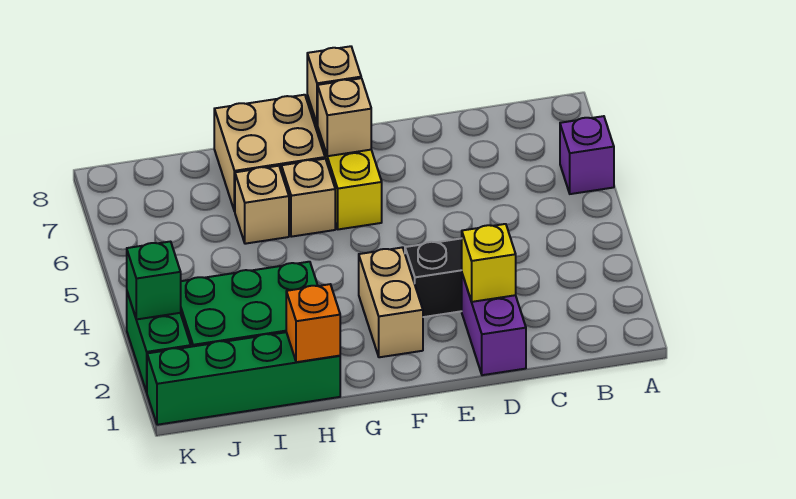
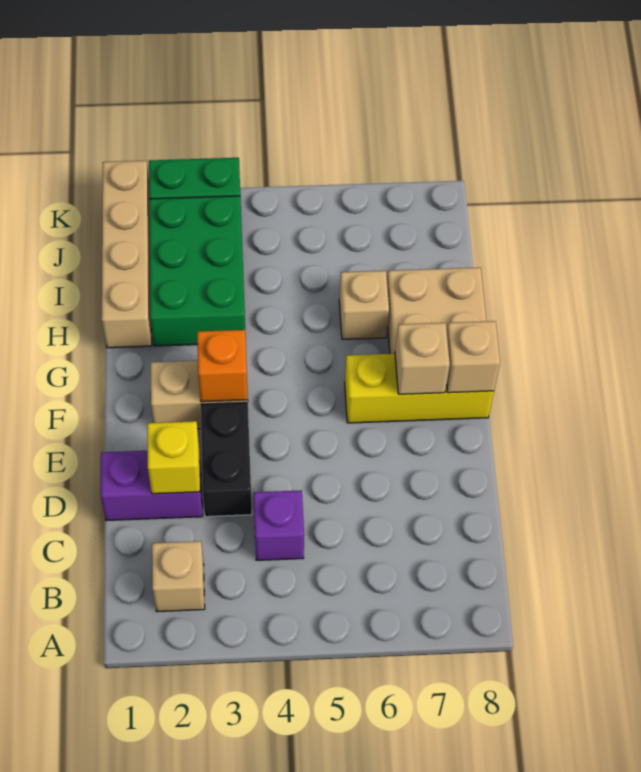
purple 1x1 brick [560,116,614,194] -> purple 1x1 brick moved to [254,490,304,560]
tan 1x1 brick [281,159,335,237] -> tan 1x1 brick moved to [152,541,205,612]
green 1x4 brick [147,332,340,425] -> tan 1x4 brick [102,161,152,348]
orange 1x1 brick [286,284,340,362] -> orange 1x1 brick moved to [197,330,248,402]
green 1x1 brick [127,242,181,319] -> none

